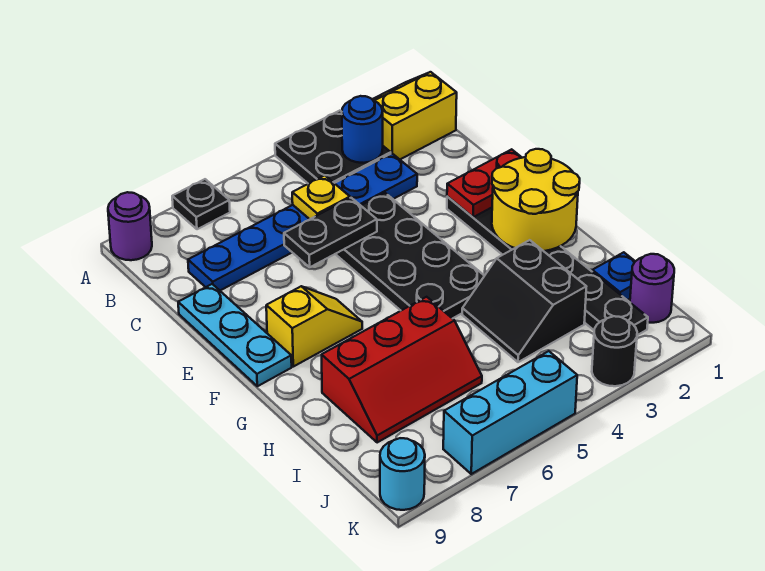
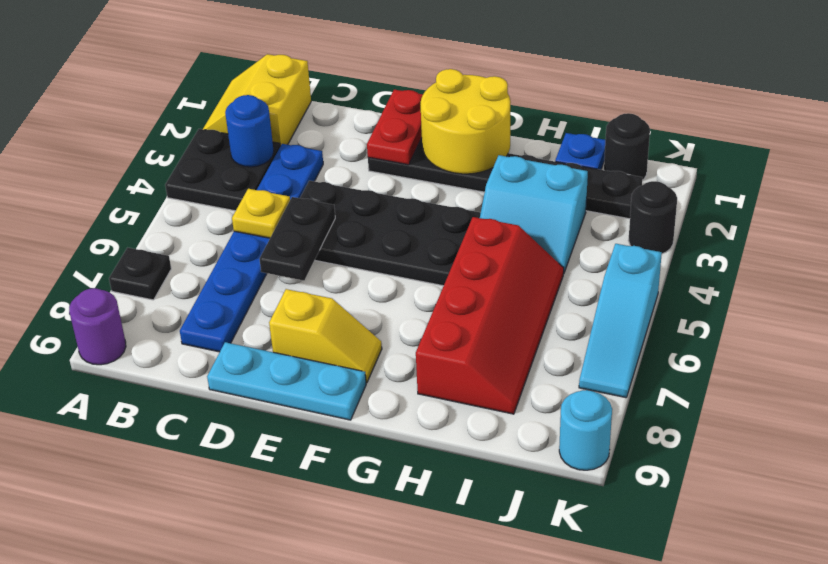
yellow 1x2 slope [266,286,362,367] -> yellow 1x2 slope turned to [269,289,382,383]
black 2x2 slope [462,240,586,362] -> cyan 2x2 slope [480,155,588,272]
red 2x3 slope [322,297,482,443] -> red 2x4 slope [416,217,564,414]
purple 1x1 round brick [630,254,674,323] -> black 1x1 round brick [604,113,650,180]
cyan 1x3 brick [443,351,577,474] -> cyan 1x3 slope [579,244,662,398]

